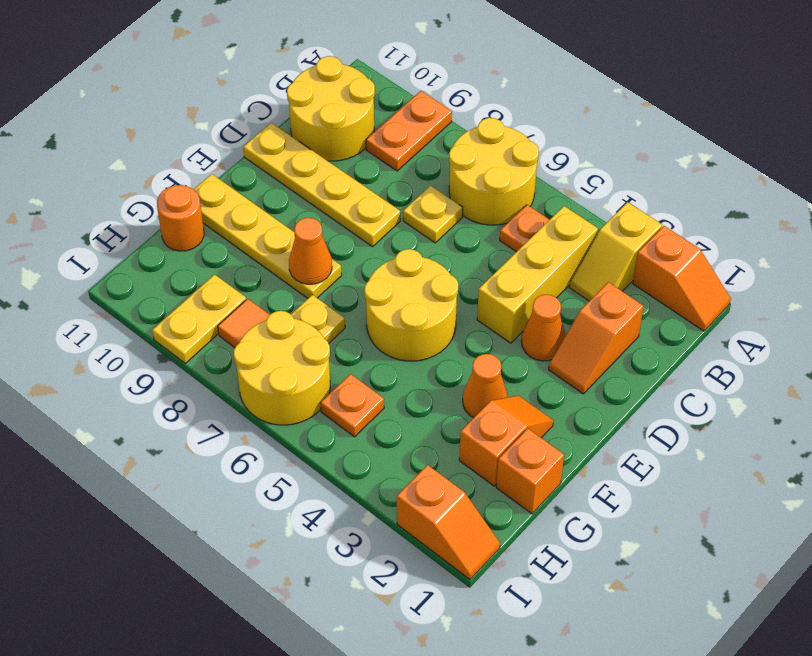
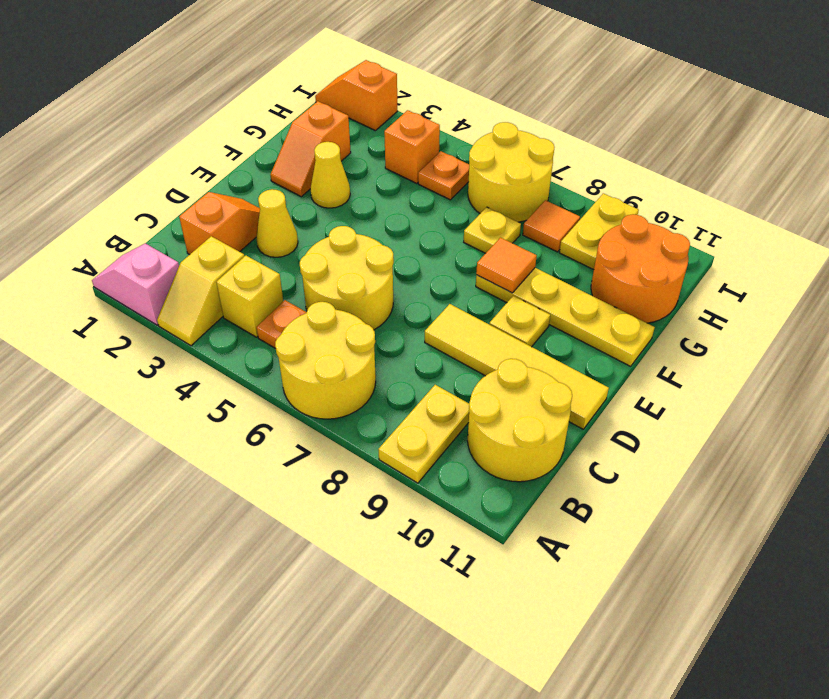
orange 1x2 slope [633,226,731,331] -> pink 1x2 slope [92,243,179,325]
yellow 1x2 slope [570,202,662,301] -> yellow 1x2 slope turned to [157,236,244,346]
orange 1x2 plate [366,91,452,171] -> yellow 1x2 plate [378,385,469,483]
yellow 1x3 brick [477,206,598,343] -> yellow 1x1 brick [216,256,283,337]
yellow 1x1 plate [403,186,463,243] -> yellow 1x1 plate moved to [489,296,550,347]
orange 1x1 cone [522,294,565,361] -> yellow 1x1 cone [256,189,298,257]
yellow 1x4 plate [243,123,400,247] -> yellow 1x4 tile [425,304,609,429]
yellow 2x2 round brick [364,249,458,361] -> yellow 2x2 round brick moved to [300,226,394,330]
orange 1x1 cone [463,354,507,418] -> yellow 1x1 cone [310,142,350,208]
orange 1x1 cone [289,218,332,284] -> orange 1x1 tile [476,238,537,293]
orange 1x1 brick [496,429,564,514] -> orange 1x1 brick moved to [384,110,440,183]
orange 1x1 round brick [157,185,204,251] -> orange 2x2 round brick [591,214,690,323]

